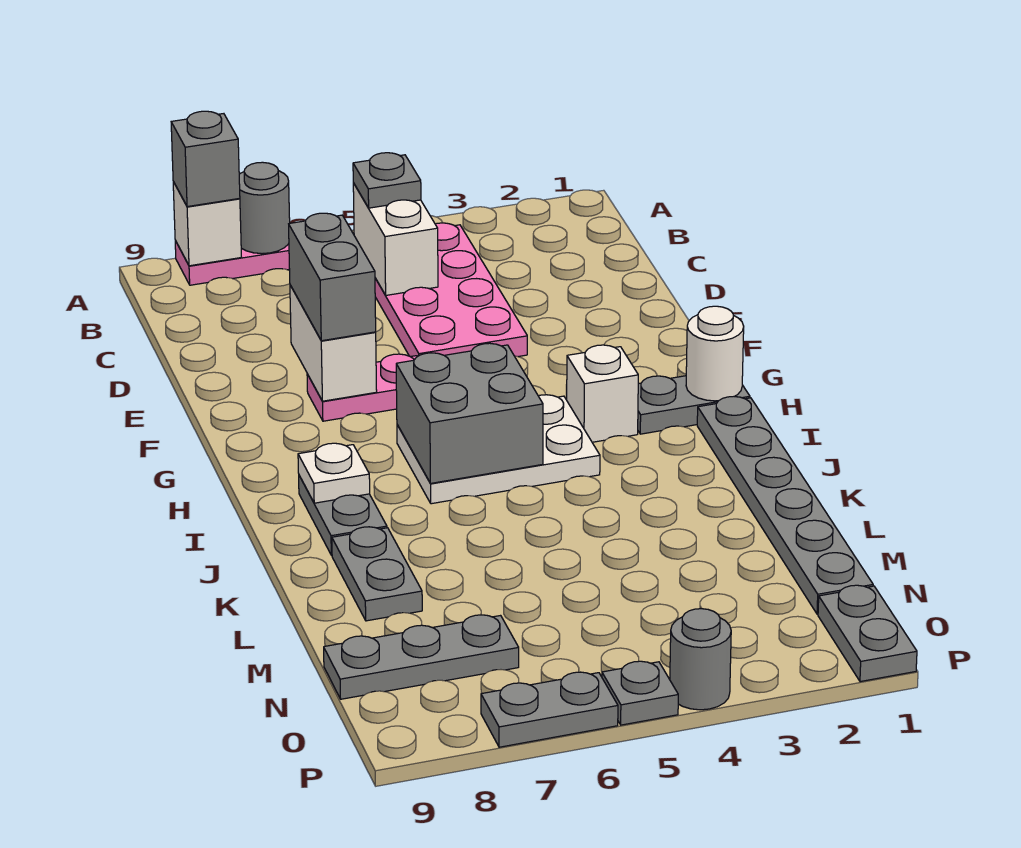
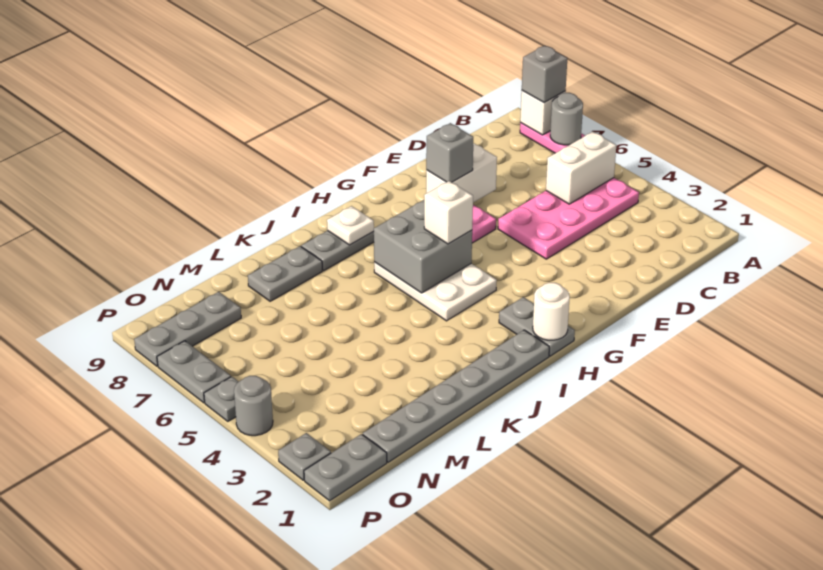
grey 1x1 plate [353,153,421,208] -> grey 1x1 plate moved to [278,433,331,480]
grey 1x2 brick [289,213,376,341] -> grey 1x1 brick [426,123,473,182]
white 1x1 brick [566,345,638,442] -> white 1x1 brick moved to [424,181,473,244]
grey 1x3 plate [324,615,519,699] -> grey 1x3 plate turned to [134,292,241,366]

